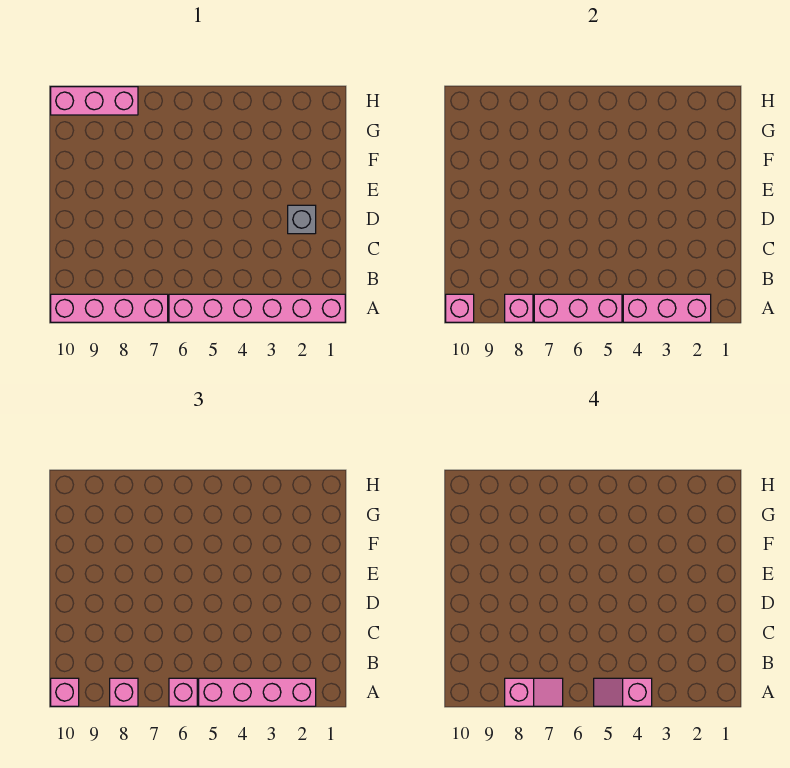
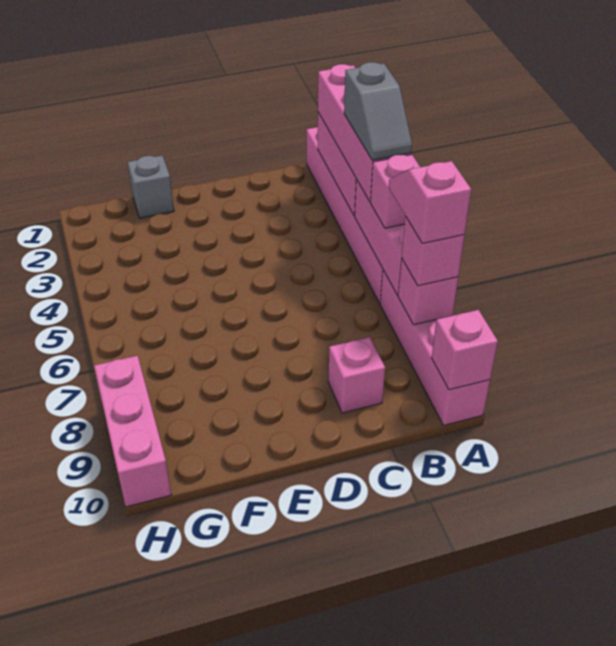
pink 1x2 slope [594,678,652,706] -> grey 1x2 slope [344,62,412,160]
pink 1x1 brick [51,678,79,706] -> pink 1x1 brick moved to [328,337,385,413]
grey 1x1 brick [288,205,316,234] -> grey 1x1 brick moved to [127,156,174,218]

